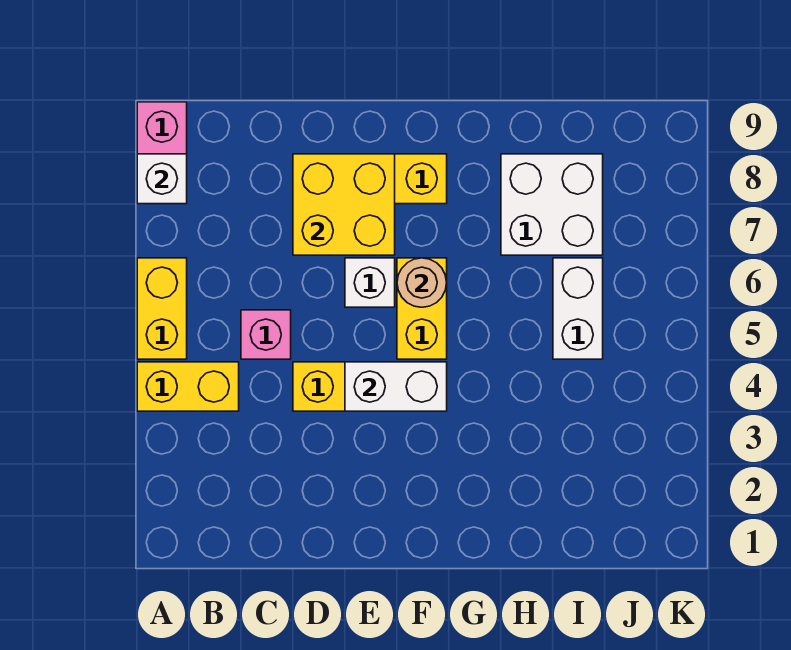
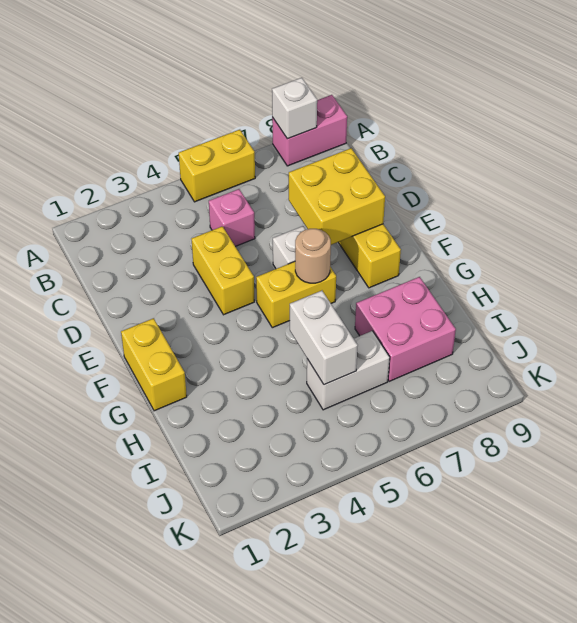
yellow 1x2 brick [137,362,239,411] -> yellow 1x2 brick moved to [121,318,187,411]
white 1x2 brick [345,362,447,411] -> white 1x2 brick moved to [290,291,358,385]
white 2x2 brick [501,154,603,255] -> pink 2x2 brick [355,277,456,381]

